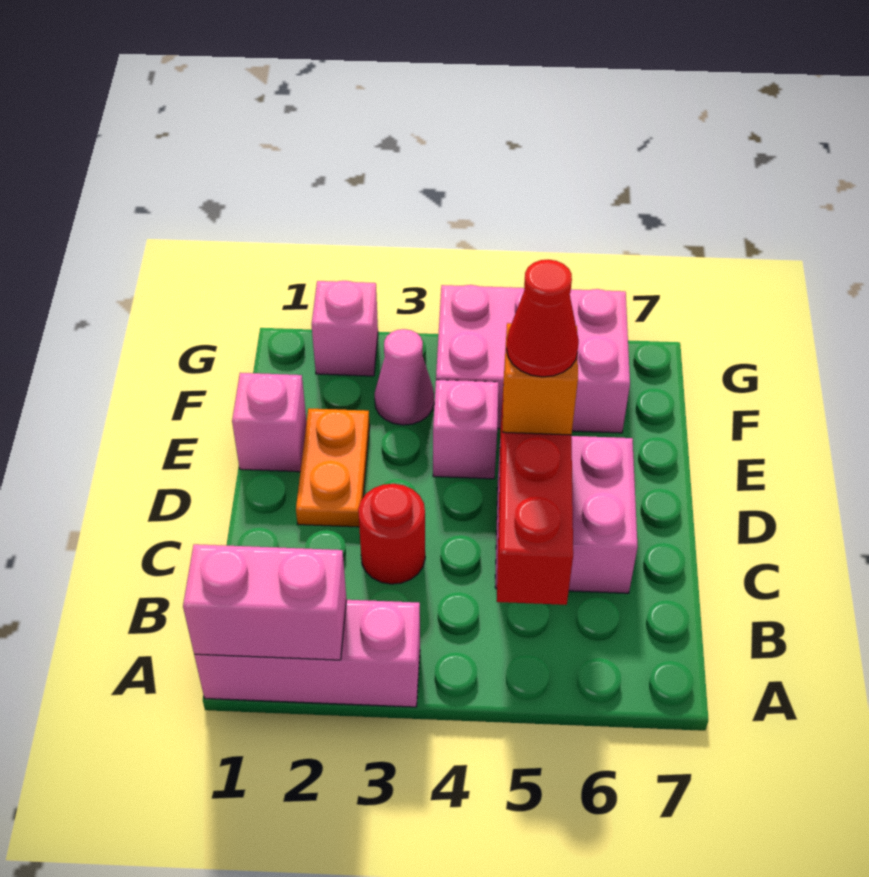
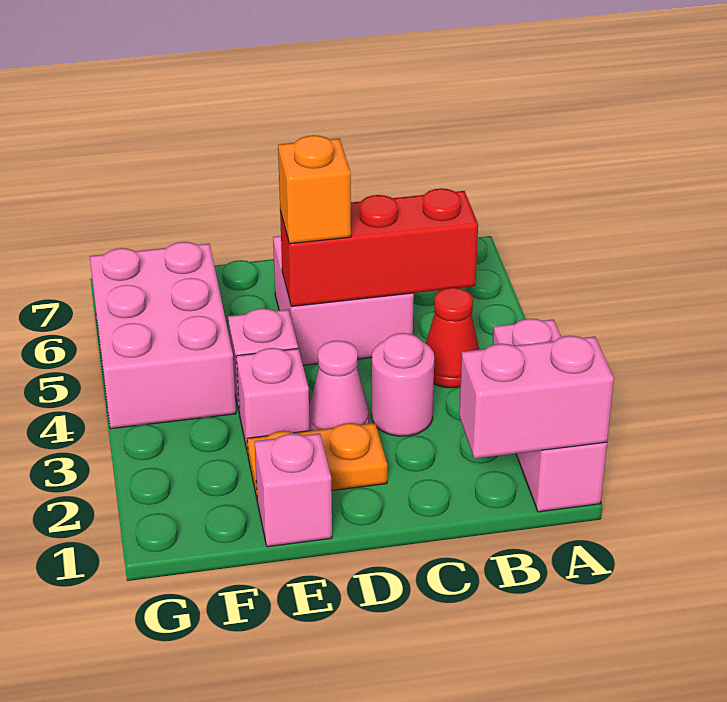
pink 1x2 brick [183,544,346,660] -> pink 1x2 brick turned to [459,336,614,459]
red 1x1 round brick [358,484,425,584] -> pink 1x1 round brick [372,333,434,436]
red 1x1 cone [506,259,579,377] -> red 1x1 cone moved to [426,287,479,388]
pink 1x1 cone [375,329,434,425] -> pink 1x1 cone moved to [309,341,369,431]
pink 1x1 brick [312,281,378,376] -> pink 1x1 brick moved to [236,348,310,454]

